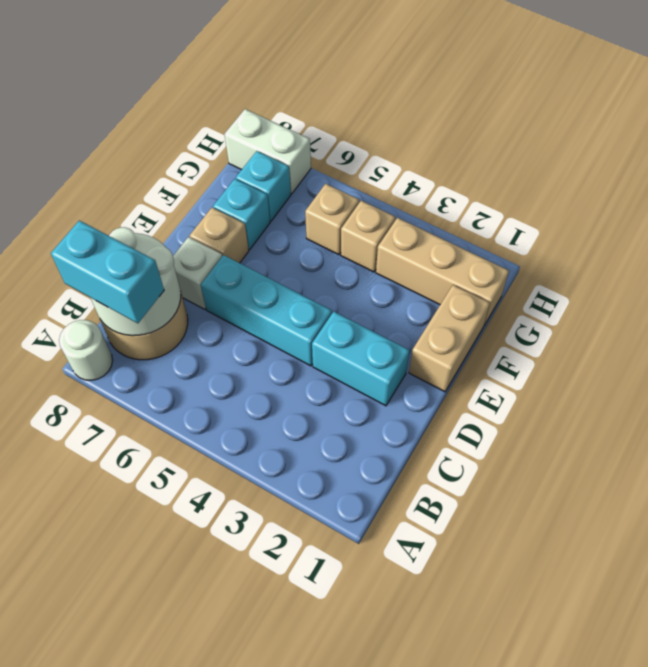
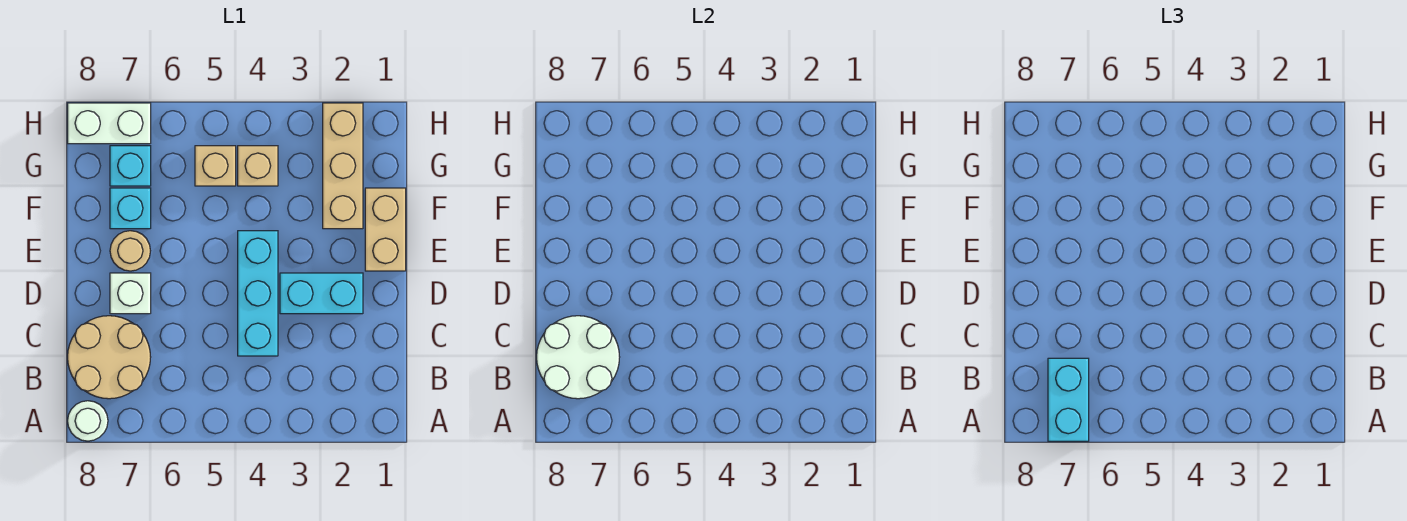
cyan 1x2 brick [51,220,164,323] -> cyan 1x2 brick turned to [1048,358,1089,441]
cyan 1x3 brick [201,255,332,366] -> cyan 1x3 brick turned to [238,231,278,356]
tan 1x1 brick [190,208,249,263] -> tan 1x1 round brick [110,231,150,271]
tan 1x3 brick [376,218,509,325] -> tan 1x3 brick turned to [323,103,363,229]

